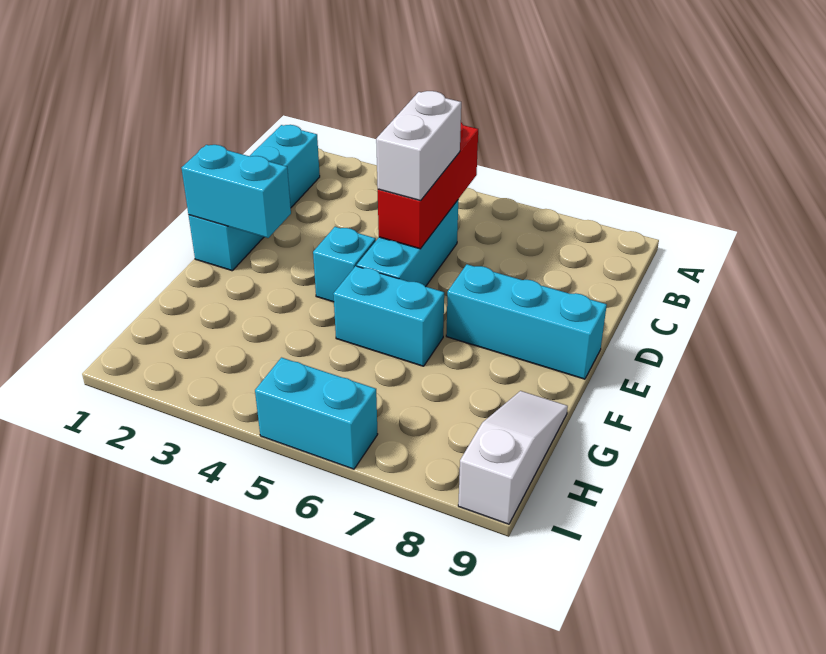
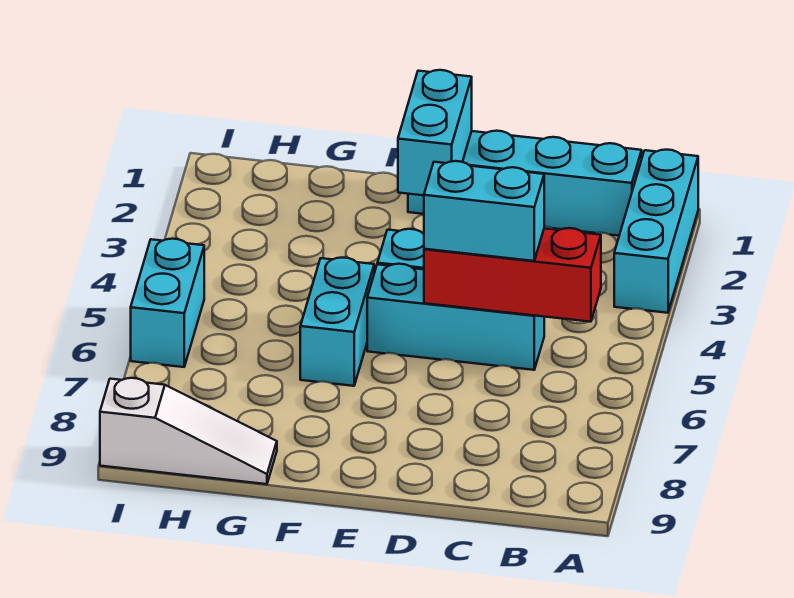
white 1x2 brick [376,91,461,201] -> cyan 1x2 brick [424,161,544,261]
cyan 1x3 brick [446,264,607,379] -> cyan 1x3 brick moved to [614,150,698,313]

